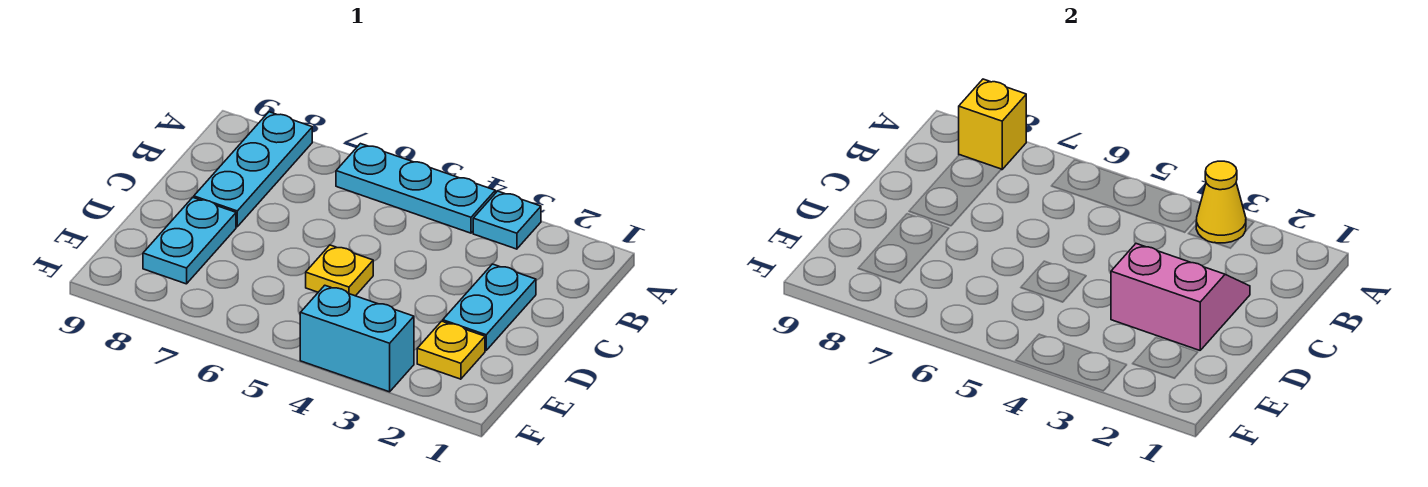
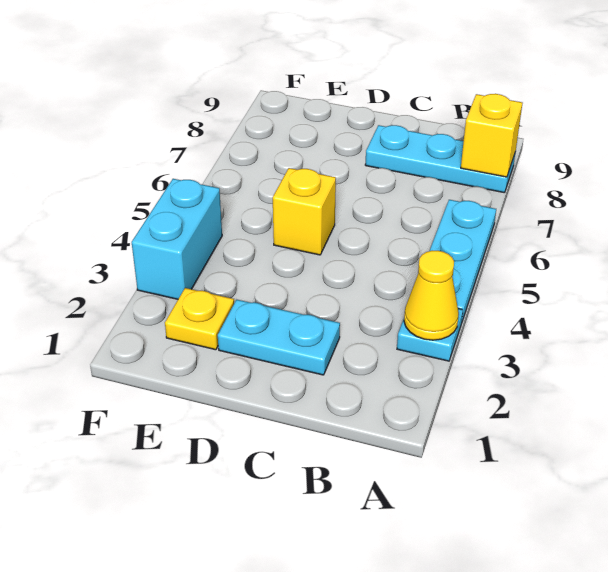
pink 2x2 slope [1111,244,1250,350] -> none
yellow 1x1 plate [306,245,373,296] -> yellow 1x1 brick [273,168,336,255]
cyan 1x2 plate [143,197,236,284] -> none

